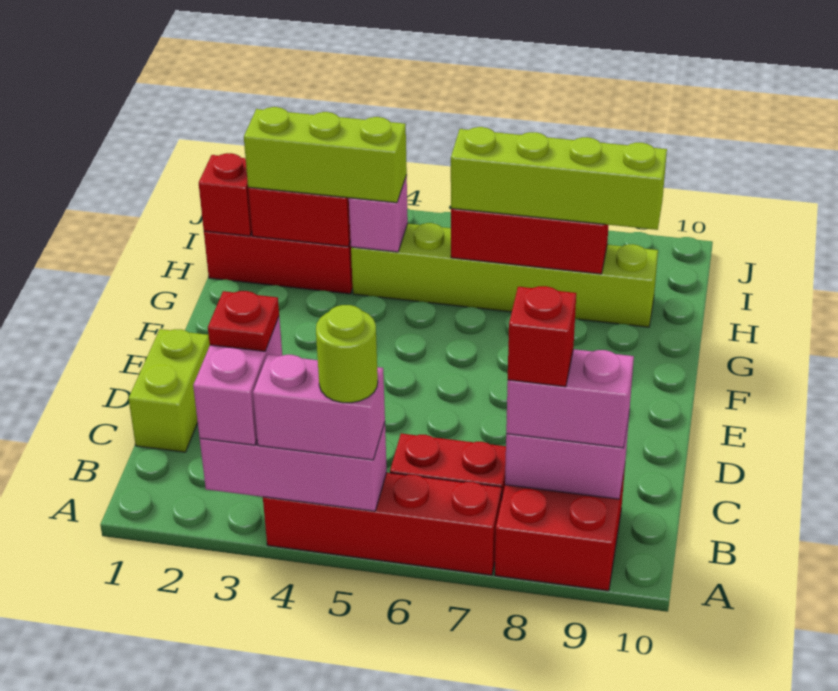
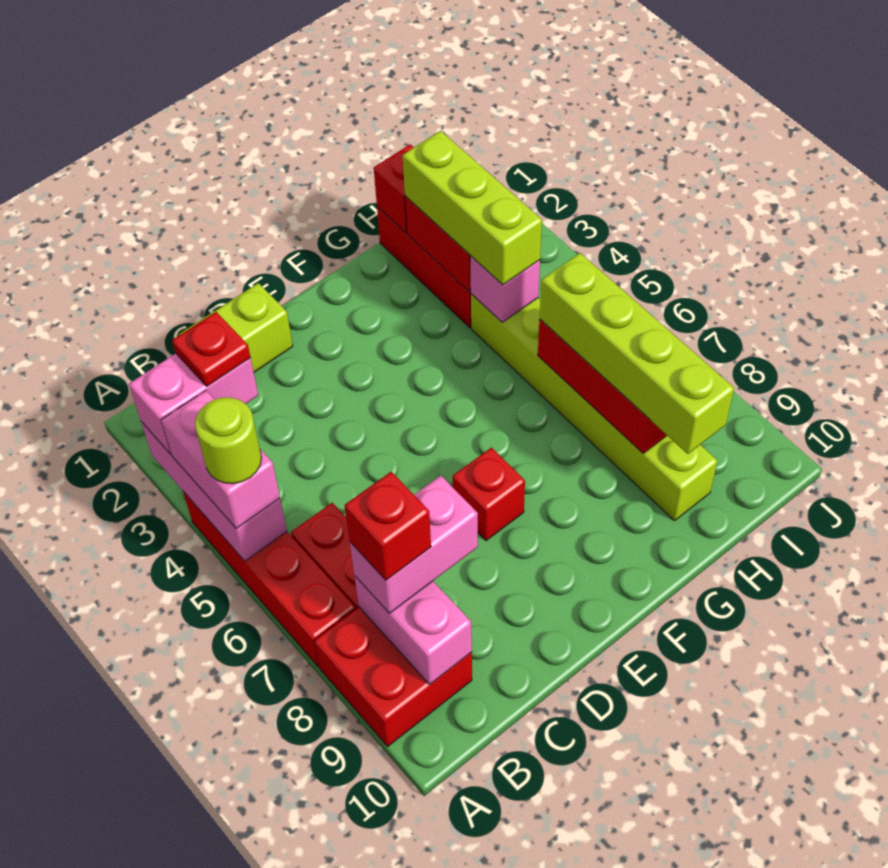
pink 1x2 brick [506,349,634,448] -> pink 1x2 brick turned to [350,476,478,613]
none -> red 1x1 brick [453,448,525,541]

